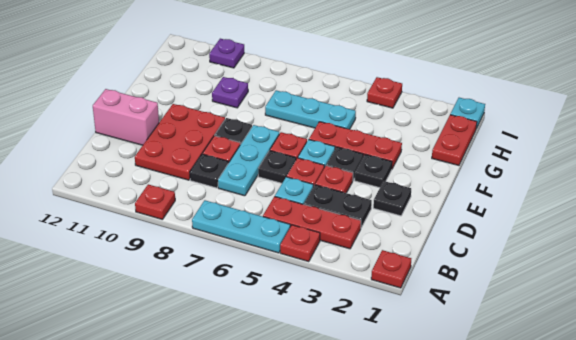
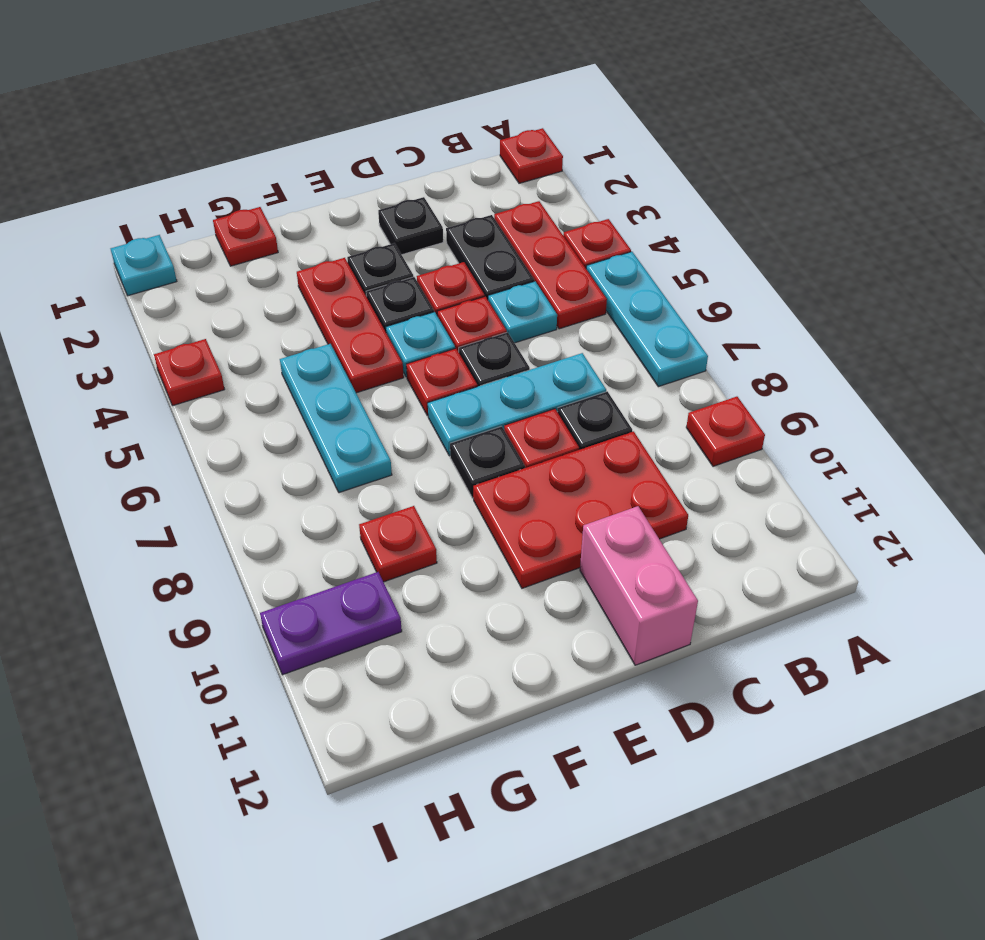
red 1x2 plate [432,115,477,165] -> red 1x1 plate [213,207,278,266]
purple 1x1 plate [212,77,248,108] -> red 1x1 plate [359,506,437,582]
purple 1x1 plate [209,39,244,68] -> purple 1x2 plate [260,572,402,675]

